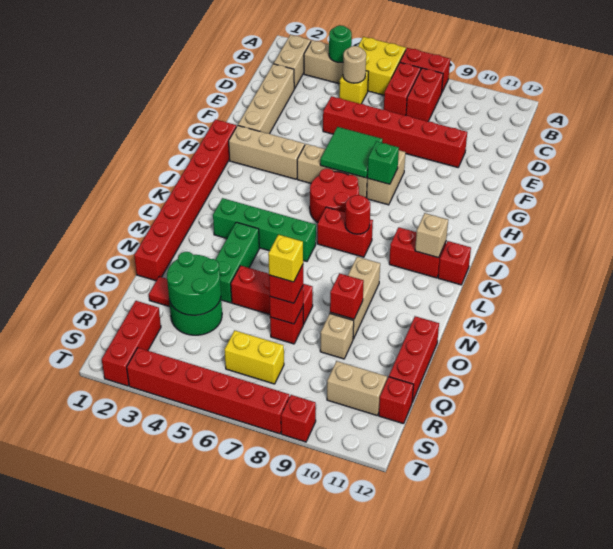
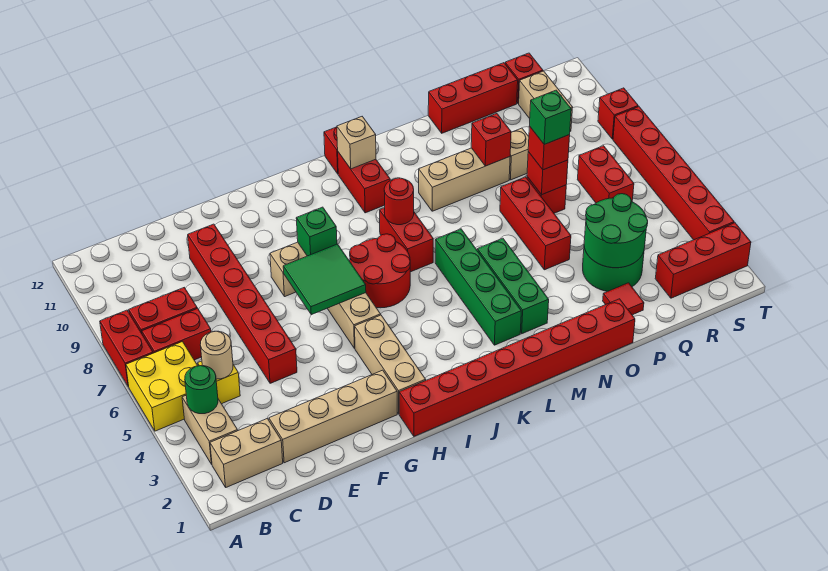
green 1x3 brick [215,222,259,303] -> green 1x3 brick turned to [477,238,549,334]
yellow 1x1 brick [268,235,303,282] -> green 1x1 brick [530,90,571,144]
yellow 1x2 brick [224,330,284,384] -> red 1x2 brick [577,146,634,203]

